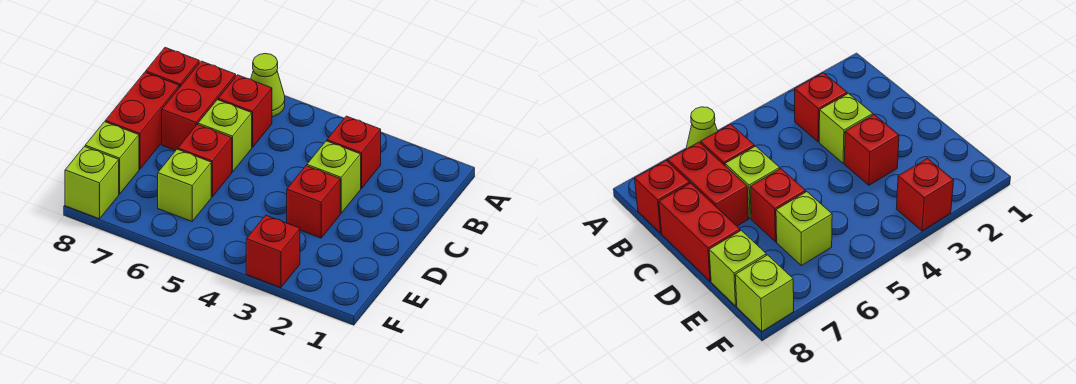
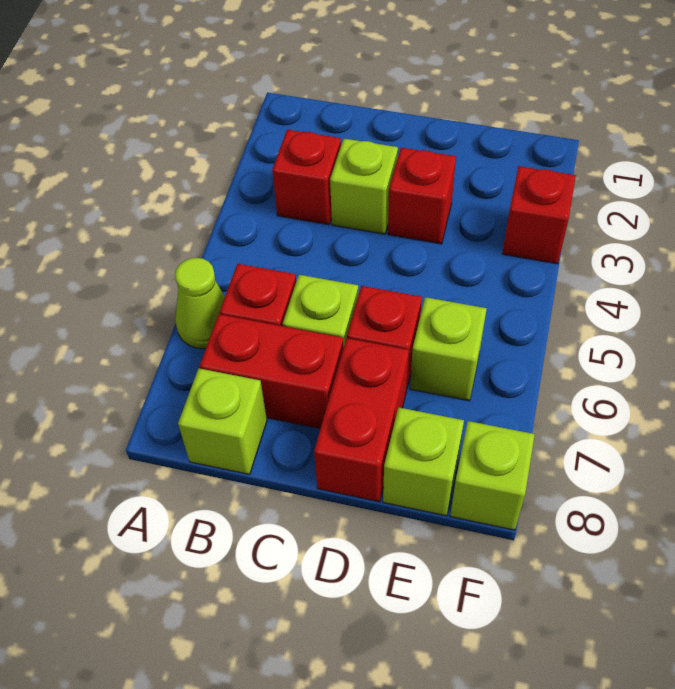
red 1x1 brick [146,48,199,88] -> lime 1x1 brick [178,368,267,475]
red 1x2 brick [105,72,179,169] -> red 1x2 brick turned to [314,338,409,502]

